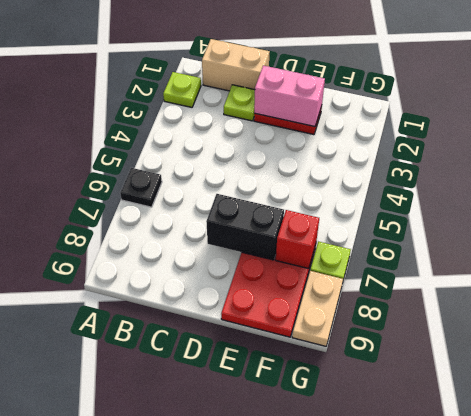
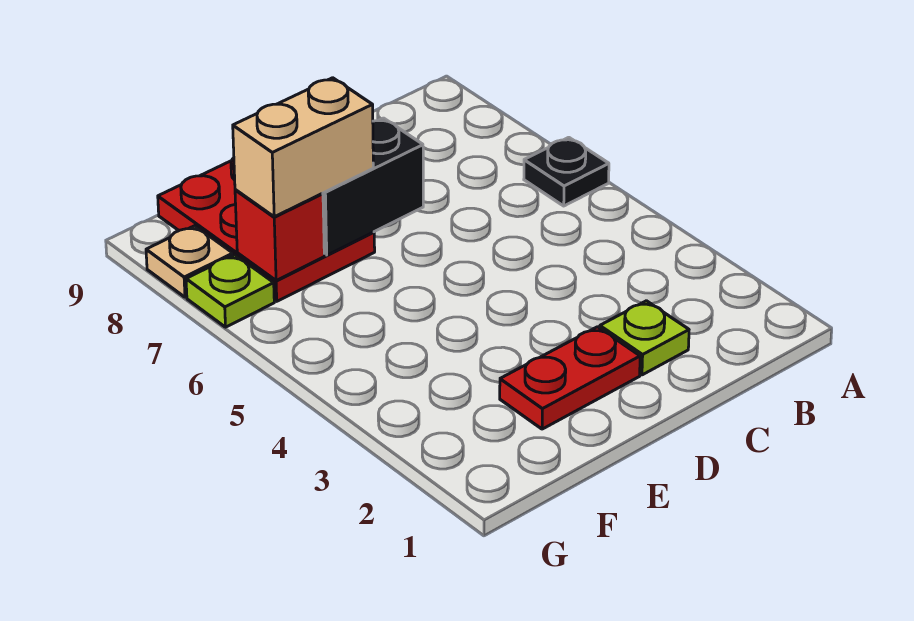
lime 1x1 plate [163,72,201,107] -> none
tan 1x2 brick [202,39,270,91] -> tan 1x2 brick moved to [233,78,373,217]
pink 1x2 brick [254,65,325,127] -> none
tan 1x2 plate [292,271,343,346] -> tan 1x1 plate [146,226,233,297]

